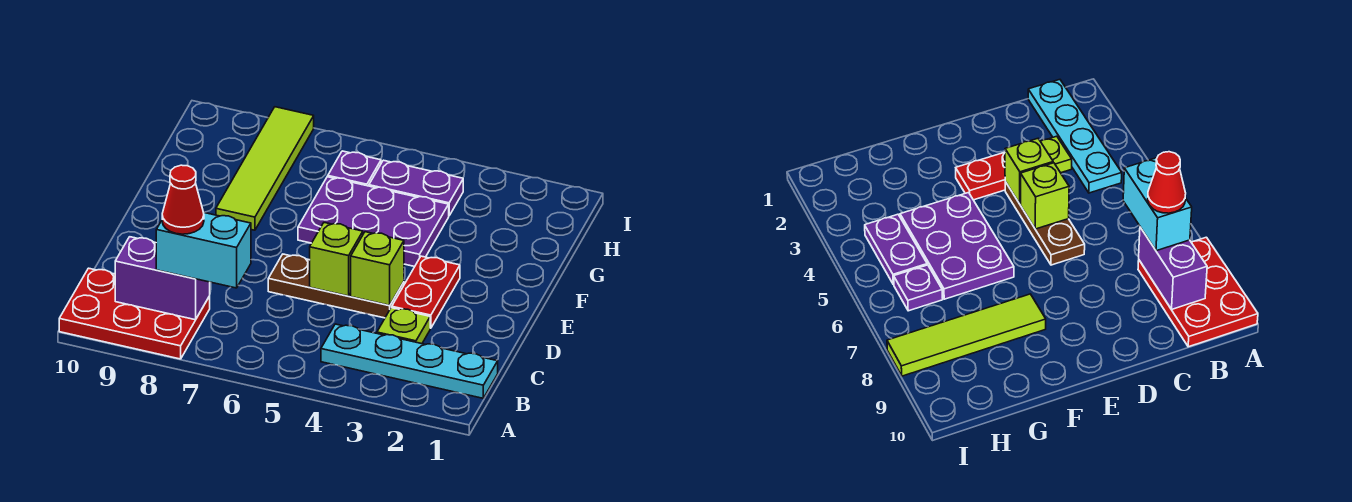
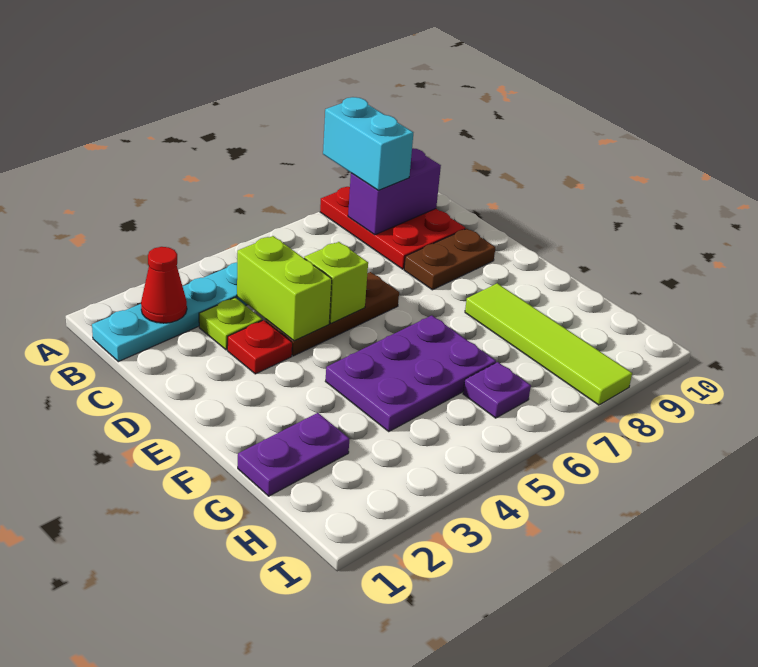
red 2x3 plate [59,268,210,359] -> red 2x3 plate turned to [320,187,465,269]
cyan 1x2 brick [156,212,251,288] -> cyan 1x2 brick turned to [323,97,413,190]
red 1x1 cone [162,165,204,234] -> red 1x1 cone moved to [141,247,187,323]
red 1x2 plate [392,256,460,328] -> red 1x1 plate [227,320,292,374]
lime 1x1 brick [351,232,404,305] -> lime 1x2 brick [237,236,332,341]
none -> brown 1x2 plate [404,229,495,290]
purple 1x2 plate [369,160,463,215] -> purple 1x2 plate moved to [238,413,349,496]

